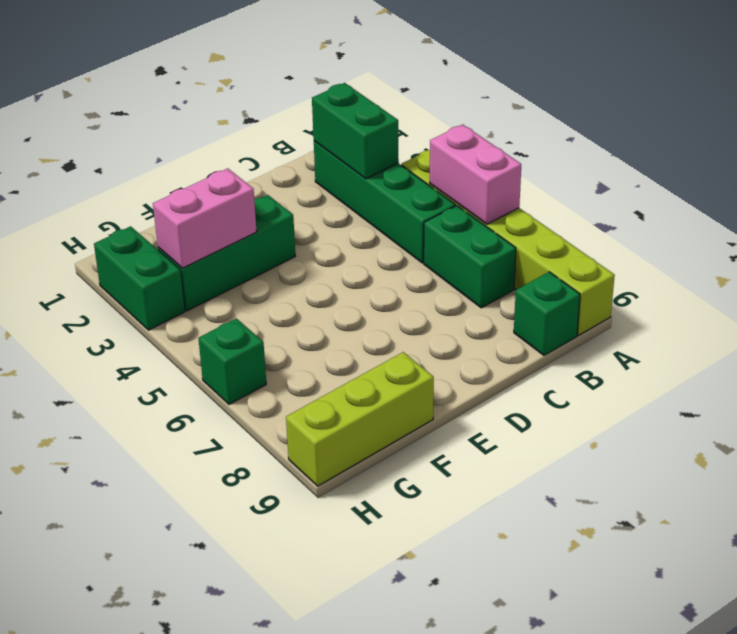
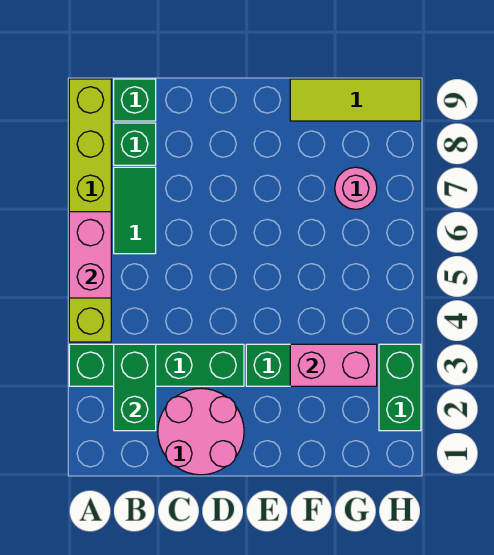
green 1x4 brick [314,141,456,263] -> green 1x4 brick turned to [69,344,244,386]
green 1x2 brick [424,206,516,308] -> green 1x2 tile [114,167,156,254]
none -> pink 2x2 round brick [158,389,244,475]
lime 1x3 brick [286,352,434,486] -> lime 1x3 tile [290,79,421,121]
none -> pink 1x1 round brick [335,167,377,209]
green 1x1 brick [198,318,266,404] -> green 1x1 brick moved to [114,123,156,165]

